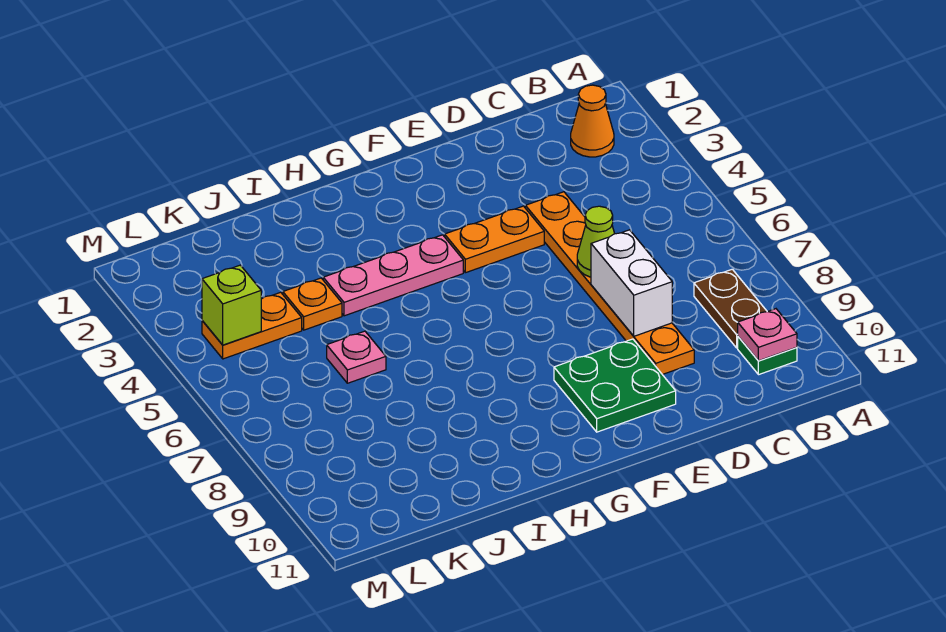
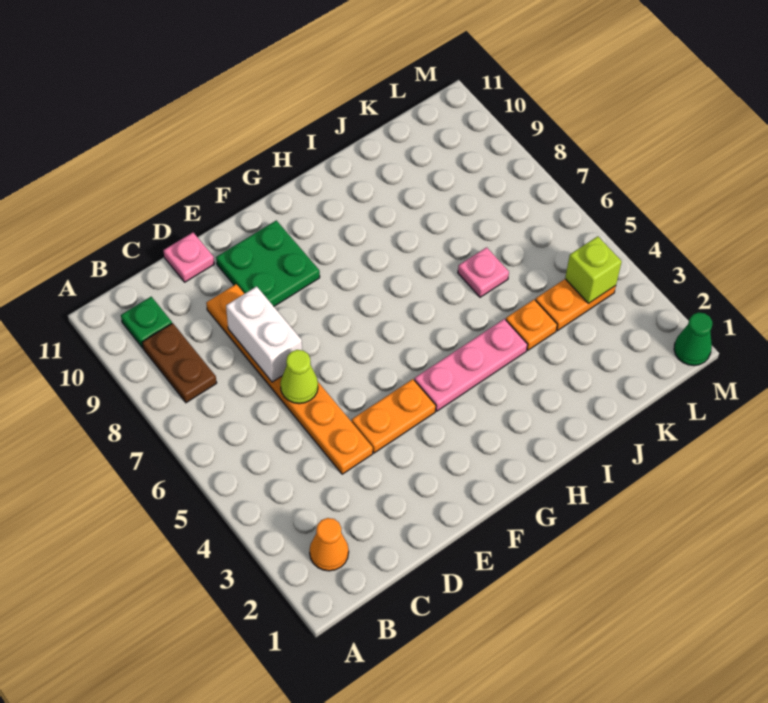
pink 1x1 plate [738,309,797,361] -> pink 1x1 plate moved to [163,233,214,282]
none -> green 1x1 cone [674,312,712,366]

